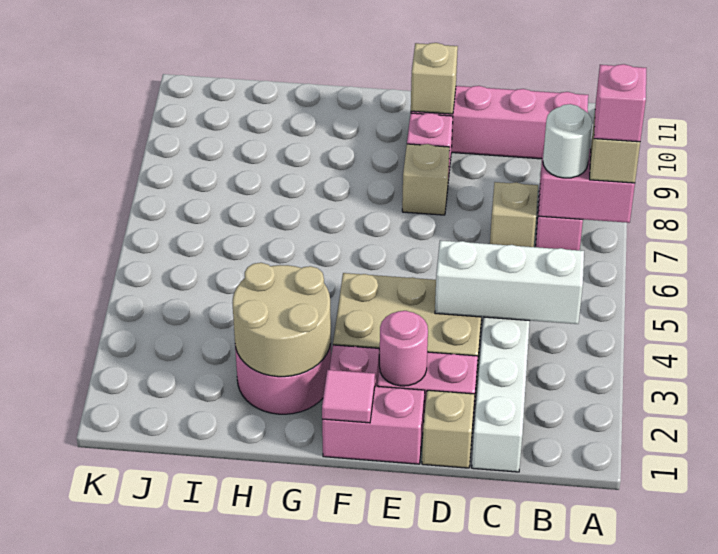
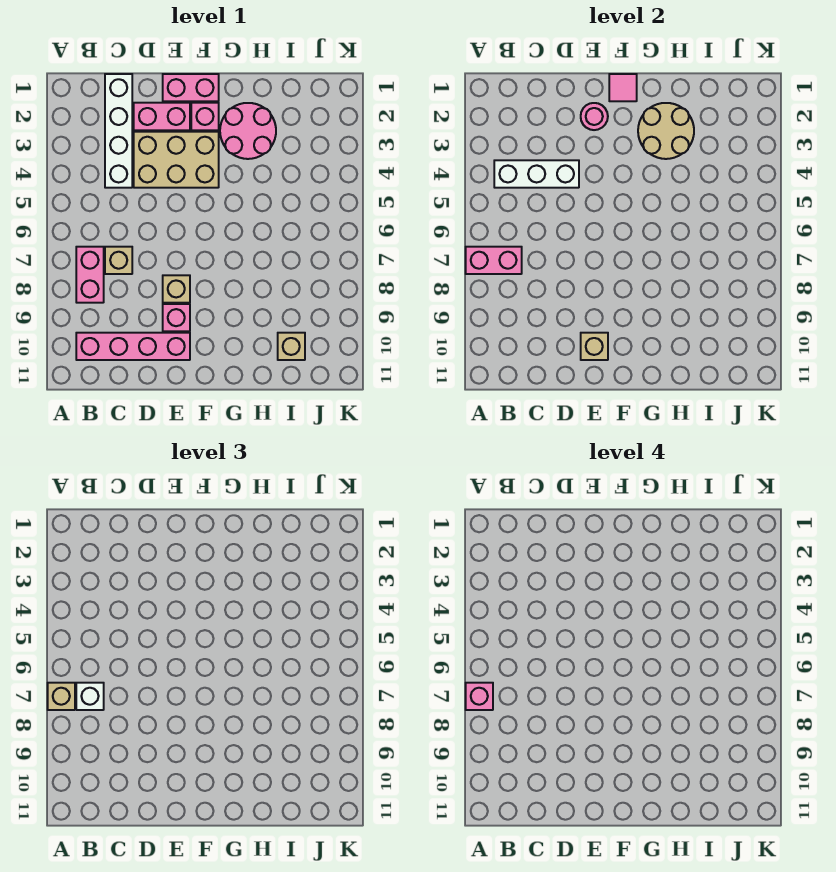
white 1x1 round brick [543,104,592,178] -> white 1x1 brick [76,683,104,710]
tan 1x1 brick [422,390,475,468] -> tan 1x1 brick moved to [278,333,305,360]

